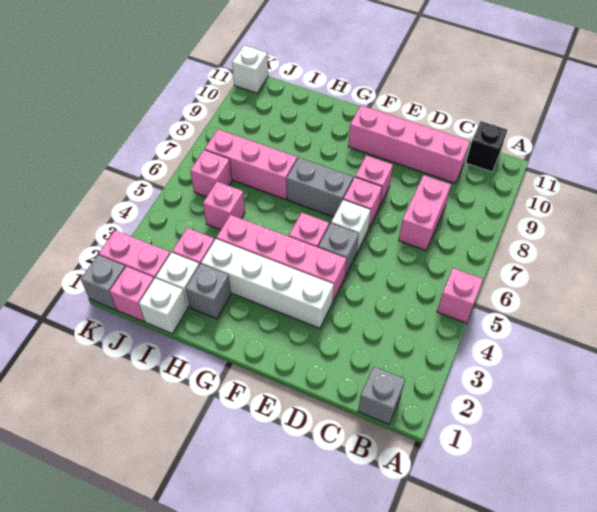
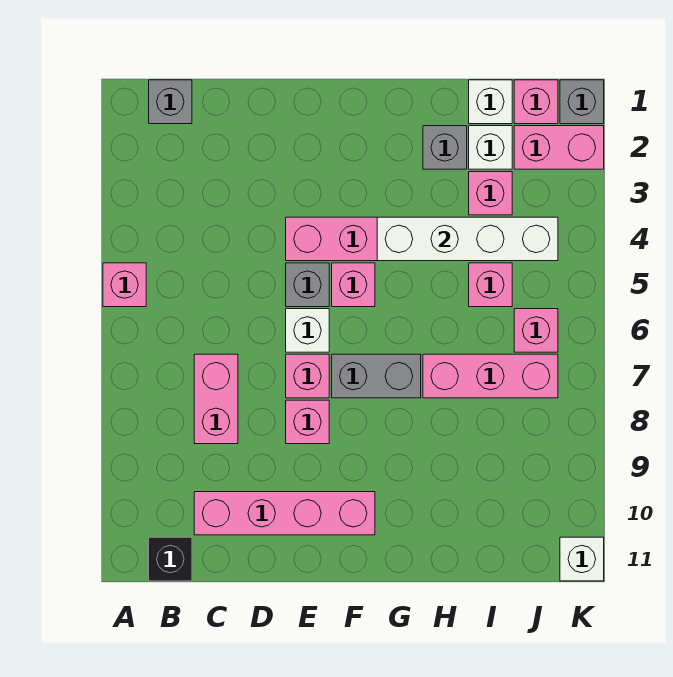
white 1x4 brick [201,239,334,328] -> white 1x4 brick moved to [377,217,558,261]

